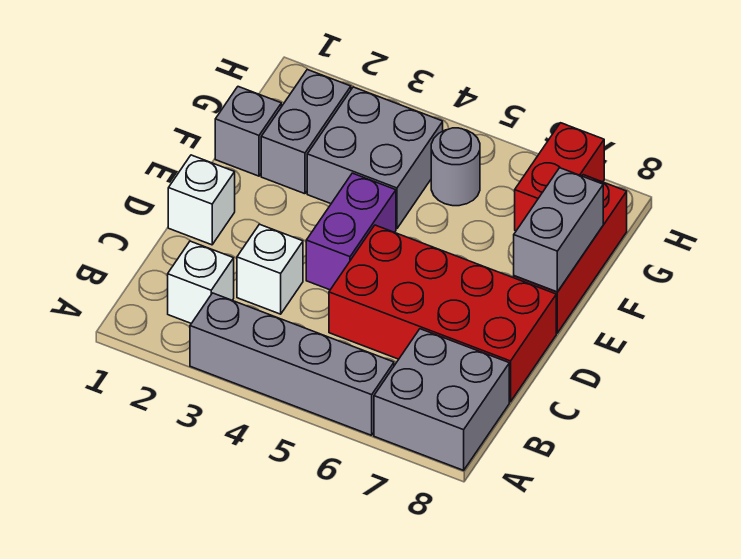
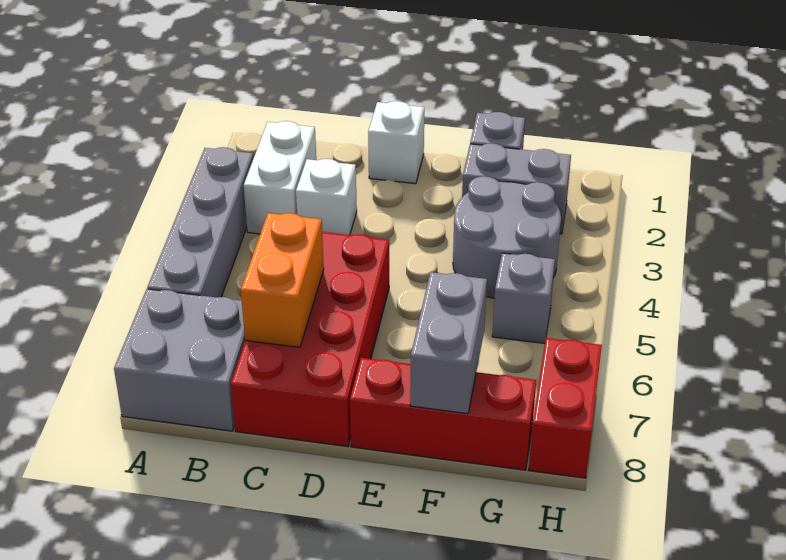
white 1x1 brick [168,241,234,324] -> white 1x2 brick [244,121,316,234]
none -> orange 1x2 brick [241,213,324,347]
purple 1x2 brick [306,173,396,290] -> none
grey 1x2 brick [514,168,603,292] -> grey 1x2 brick turned to [410,272,487,414]
grey 2x2 brick [307,87,443,229] -> grey 2x2 round brick [453,176,561,298]
grey 1x1 round brick [431,128,480,206] -> grey 1x1 brick [492,253,555,343]
red 1x2 brick [515,123,604,231] -> red 1x2 brick turned to [529,338,602,478]

